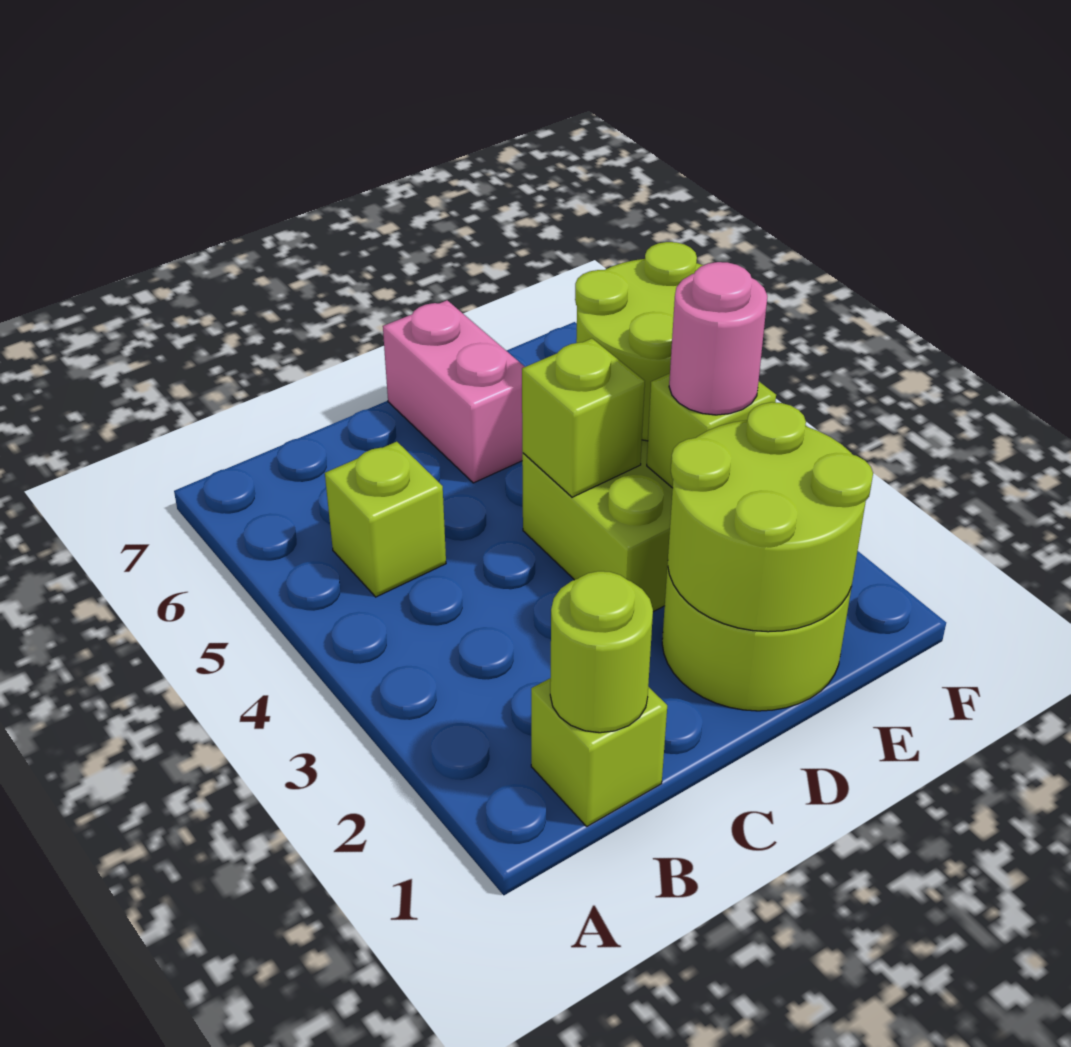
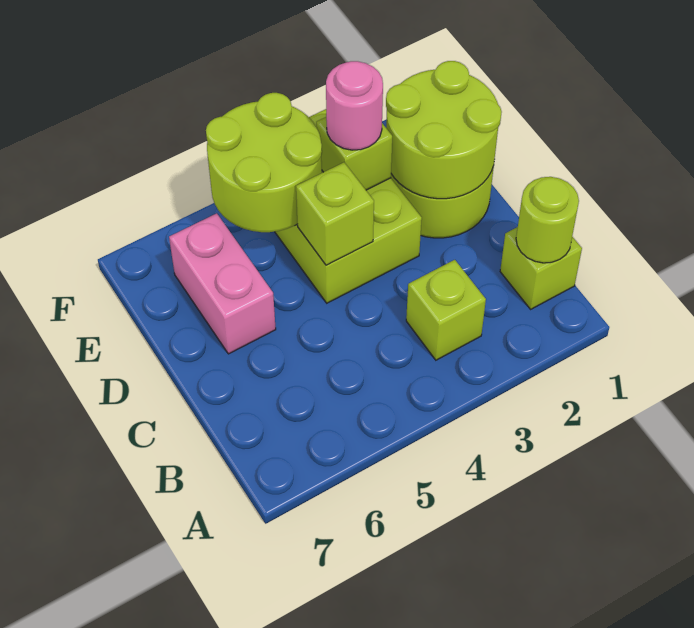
lime 1x1 brick [325,442,446,597] -> lime 1x1 brick moved to [406,260,486,360]
pink 1x2 brick [383,300,525,483] -> pink 1x2 brick turned to [169,213,276,354]

